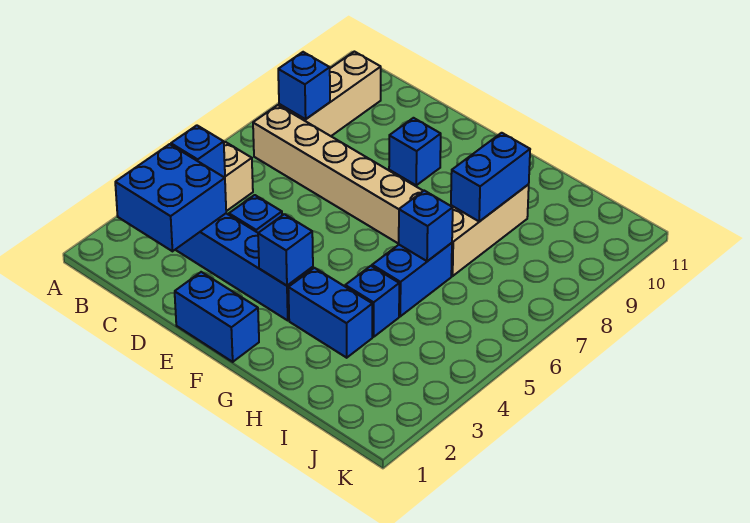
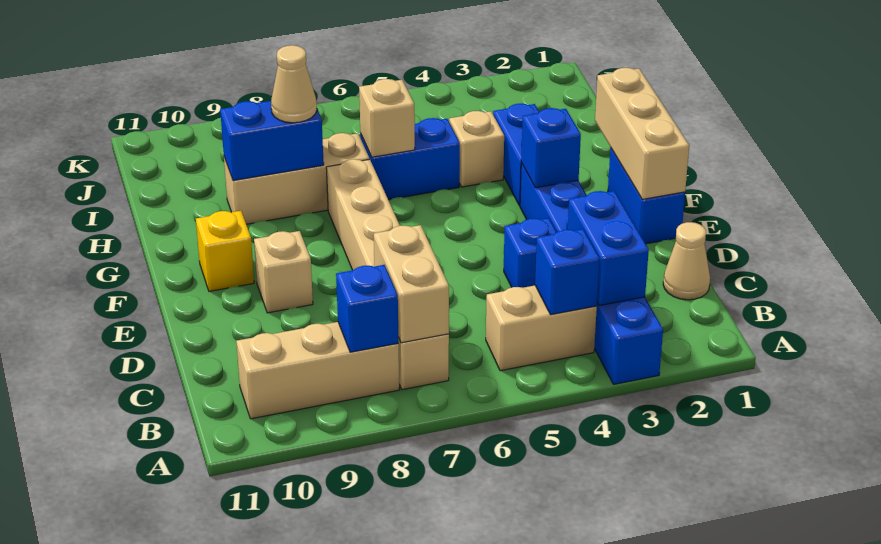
blue 2x2 brick [115,144,226,251] -> blue 1x2 brick [568,191,649,306]
none -> tan 1x2 brick [374,225,449,343]
none -> tan 1x1 cone [663,222,710,300]
none -> tan 1x3 brick [595,68,689,199]
blue 1x1 brick [389,118,441,185] -> tan 1x1 brick [254,231,313,313]
none -> yellow 1x1 brick [196,211,254,291]
blue 1x1 brick [345,266,399,337] -> tan 1x1 brick [449,111,504,187]
blue 1x1 brick [399,191,453,261] -> tan 1x1 brick [359,79,415,157]
none -> tan 1x1 cone [271,45,317,123]

